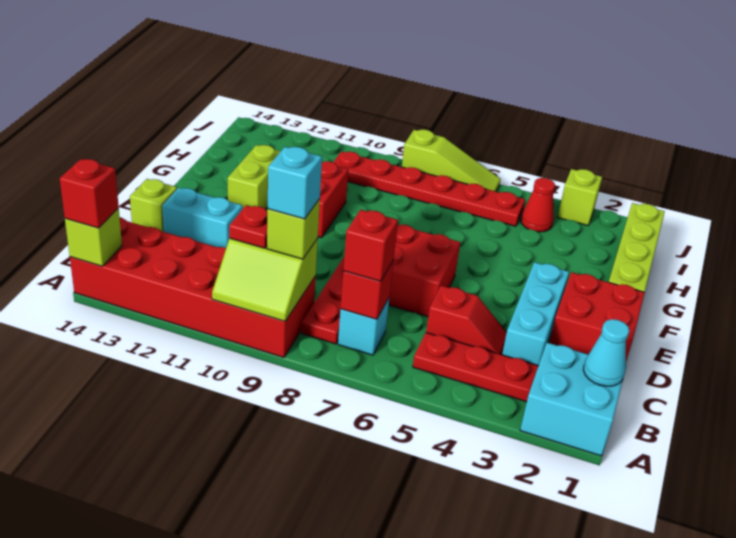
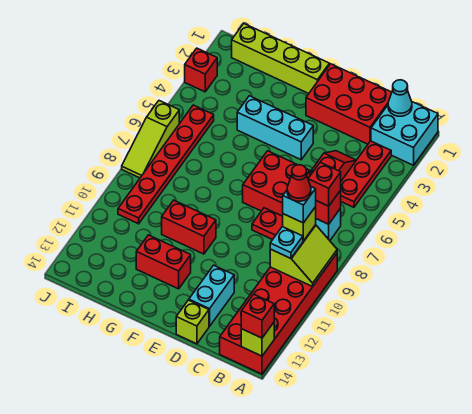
red 1x1 plate [229,205,267,248] -> cyan 1x1 plate [270,227,303,258]
cyan 1x3 brick [502,262,569,366] -> cyan 1x3 brick moved to [237,96,313,160]
red 2x2 brick [549,272,645,361] -> red 2x3 brick [306,64,392,144]
lime 1x2 brick [228,145,281,209] -> red 1x2 brick [136,235,191,289]
red 1x1 cone [521,178,555,232] -> red 1x1 cone moved to [287,165,311,201]
lime 1x1 brick [558,169,602,225] -> red 1x1 brick [185,48,217,92]
lime 1x3 slope [402,129,501,191] -> lime 1x3 slope turned to [122,101,179,178]

